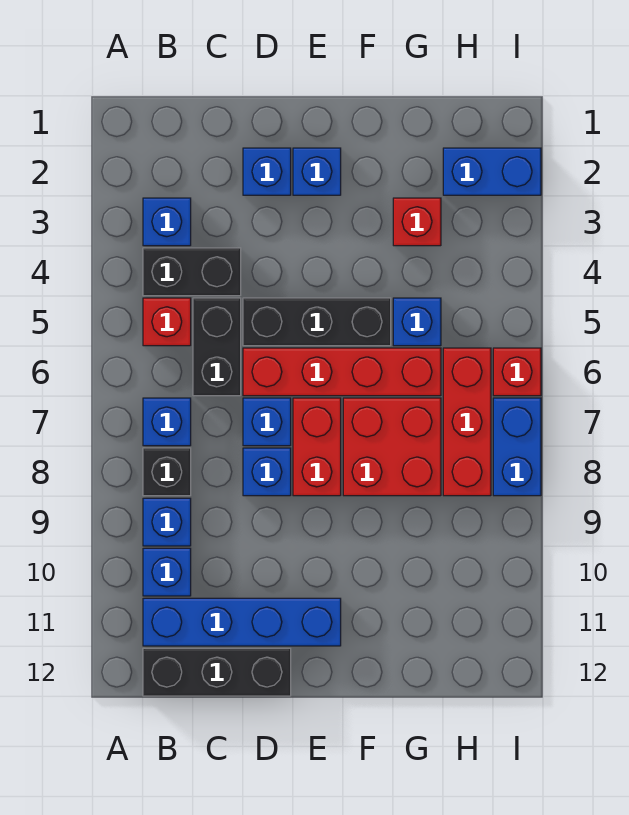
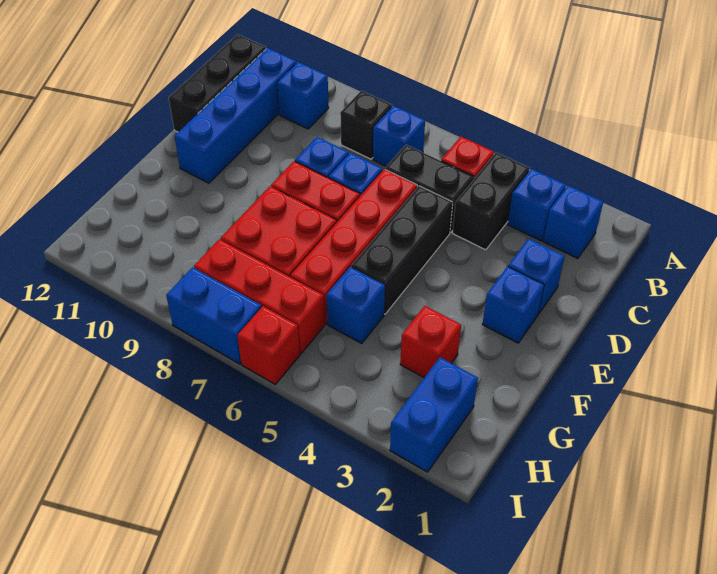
blue 1x1 brick [143,498,191,546] -> blue 1x1 brick moved to [543,186,603,258]

